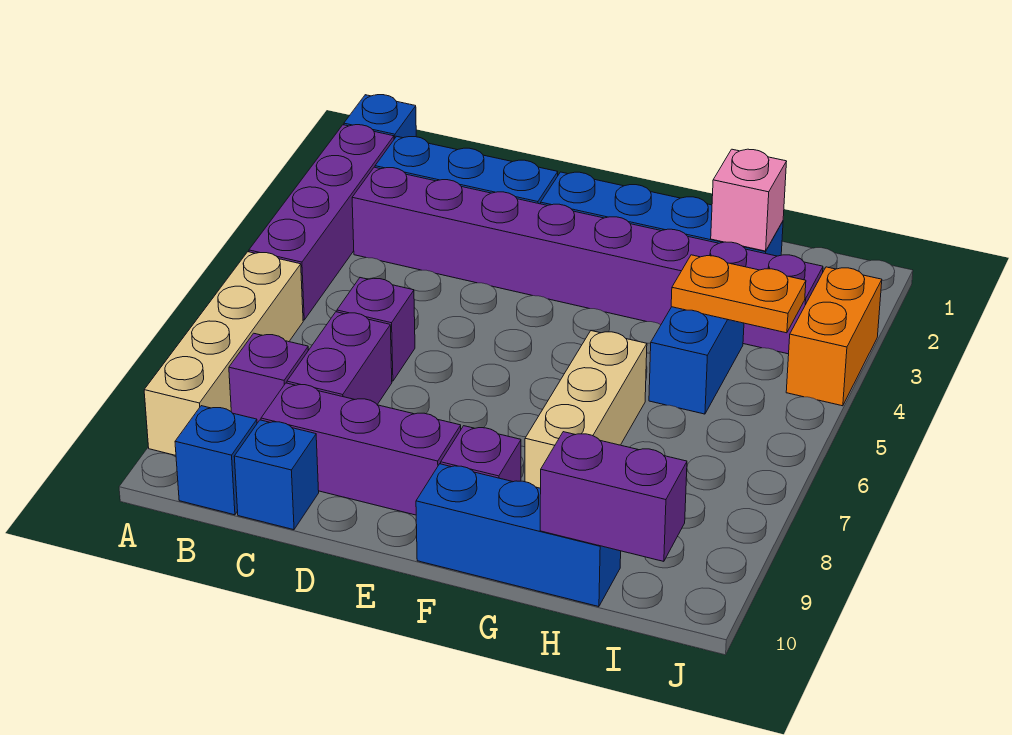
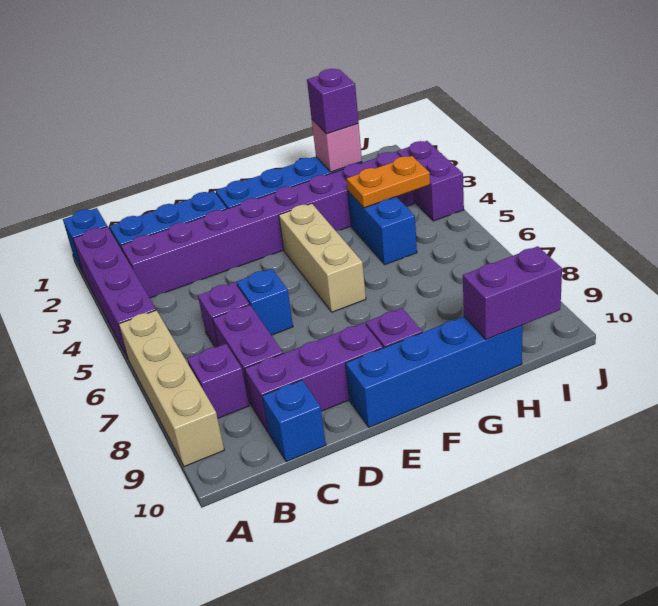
blue 1x1 brick [175,406,257,515] -> blue 1x1 brick moved to [236,269,293,335]
blue 1x3 brick [416,464,621,607] -> blue 1x4 brick [345,316,523,427]
tan 1x3 brick [525,331,647,488] -> tan 1x3 brick moved to [279,203,366,312]
none -> purple 1x1 brick [307,69,359,134]
orange 1x2 brick [786,267,882,406] -> purple 1x2 brick [397,141,464,221]

